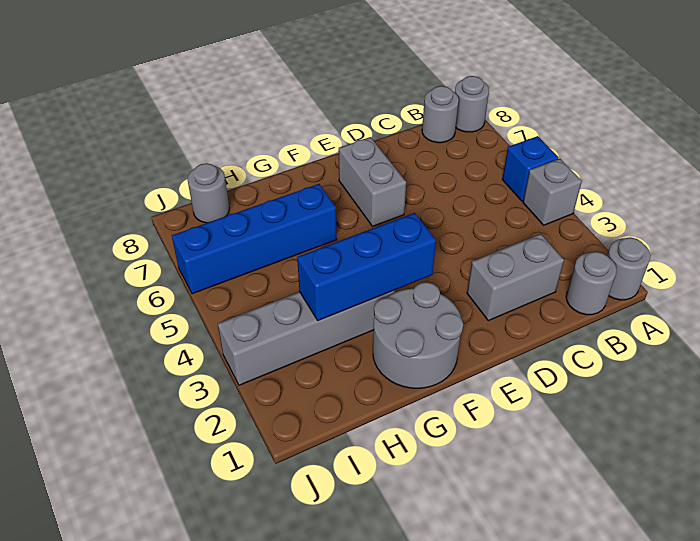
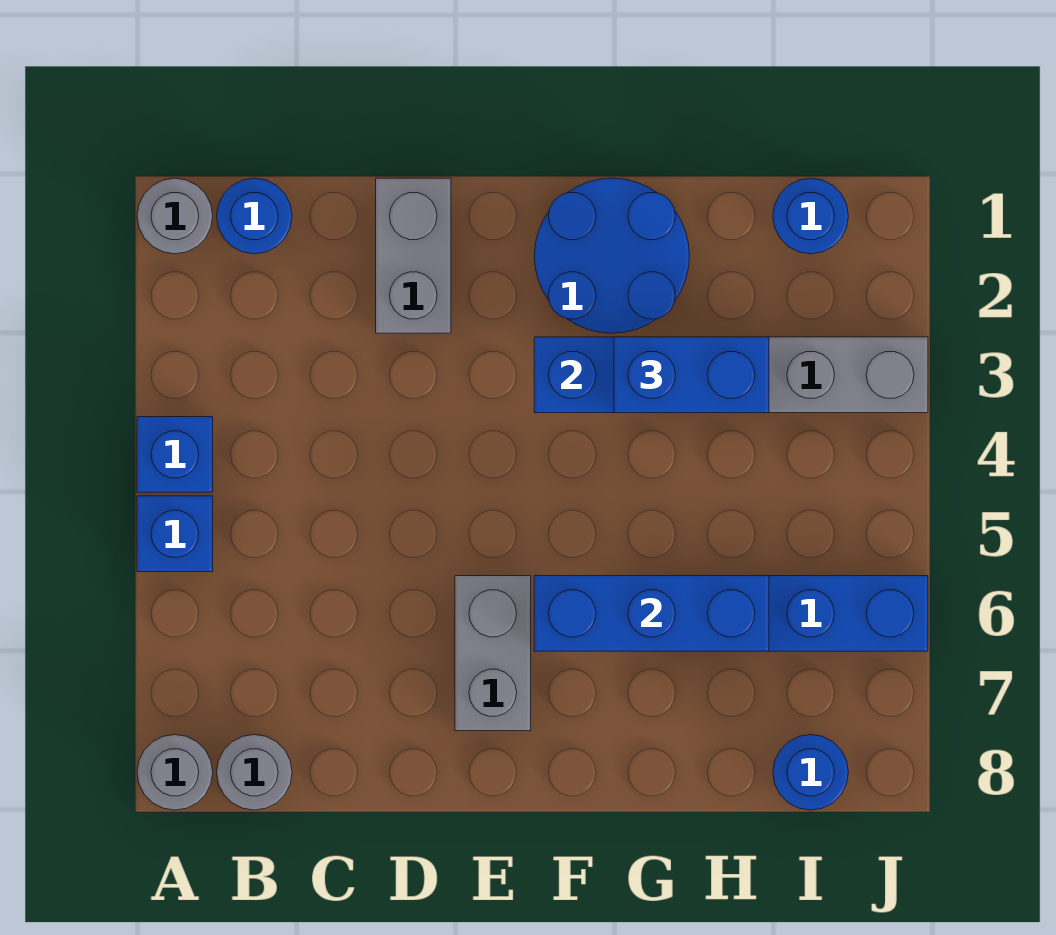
grey 1x1 brick [523,159,582,225] -> blue 1x1 brick [137,417,213,492]
grey 1x1 round brick [566,252,617,315] -> blue 1x1 round brick [217,178,292,254]
grey 1x2 brick [467,234,564,321] -> grey 1x2 brick turned to [376,178,451,333]
grey 2x2 round brick [373,282,463,388] -> blue 2x2 round brick [534,178,690,333]
none -> blue 1x3 brick [534,576,769,651]
none -> blue 1x2 brick [614,337,769,413]
none -> blue 1x1 round brick [773,178,848,254]
grey 1x1 round brick [187,163,229,223] -> blue 1x1 round brick [773,735,848,810]

